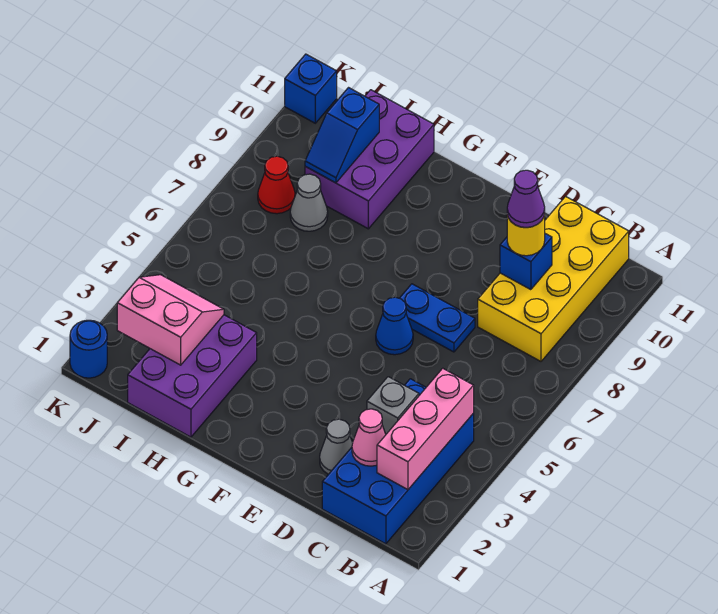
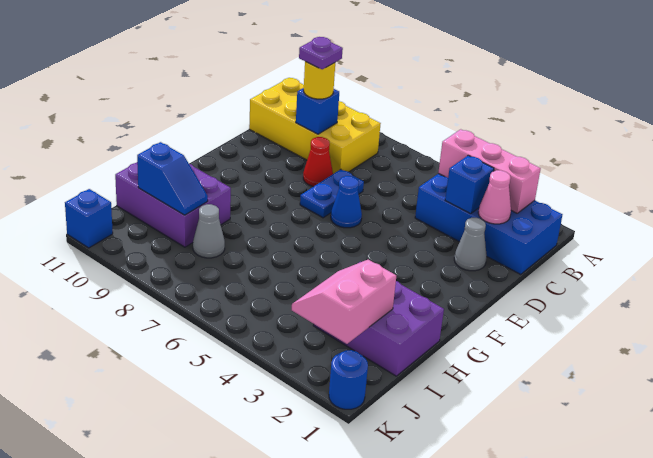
grey 1x1 brick [367,377,419,434] -> blue 1x1 brick [445,155,494,214]
purple 1x1 cone [507,170,545,228] -> purple 1x1 plate [299,37,343,69]
red 1x1 cone [258,156,295,214] -> red 1x1 cone moved to [303,137,333,187]

